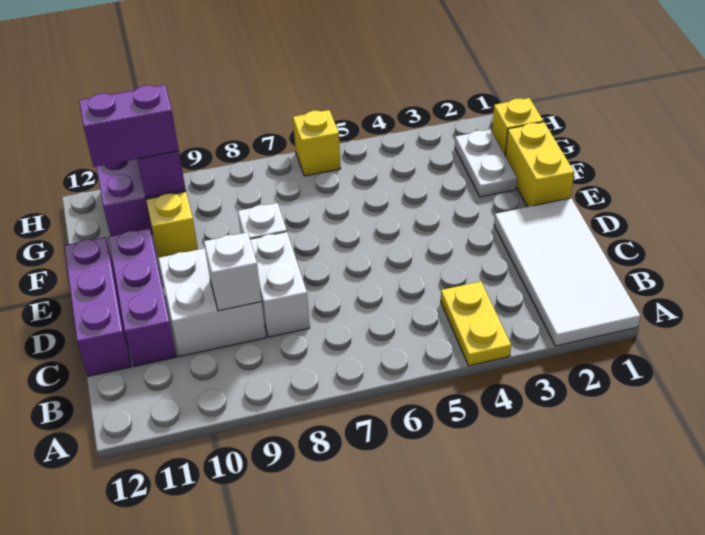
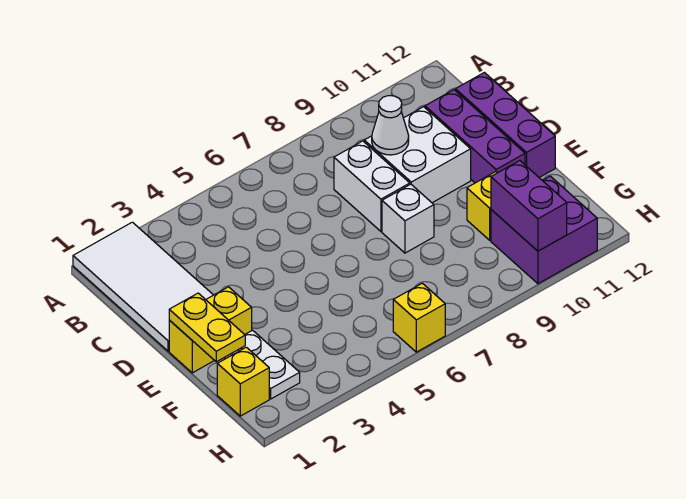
yellow 1x2 plate [441,281,511,366] -> yellow 1x2 plate moved to [169,293,245,362]
white 1x1 brick [204,232,262,311] -> white 1x1 cone [372,96,409,155]
yellow 1x2 brick [505,122,574,207] -> yellow 1x2 brick turned to [169,287,252,373]
purple 1x2 brick [79,85,179,167] -> none

